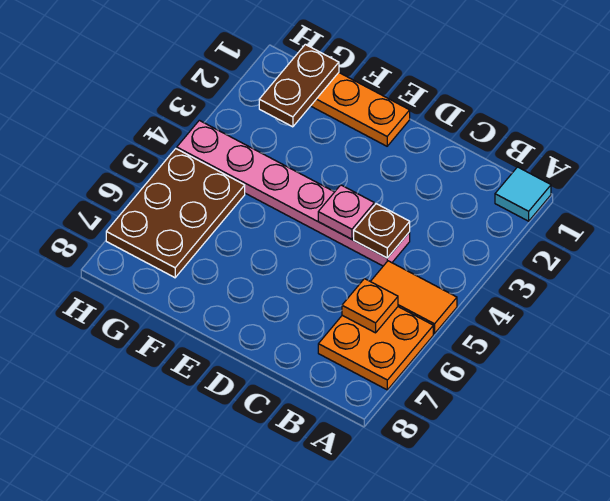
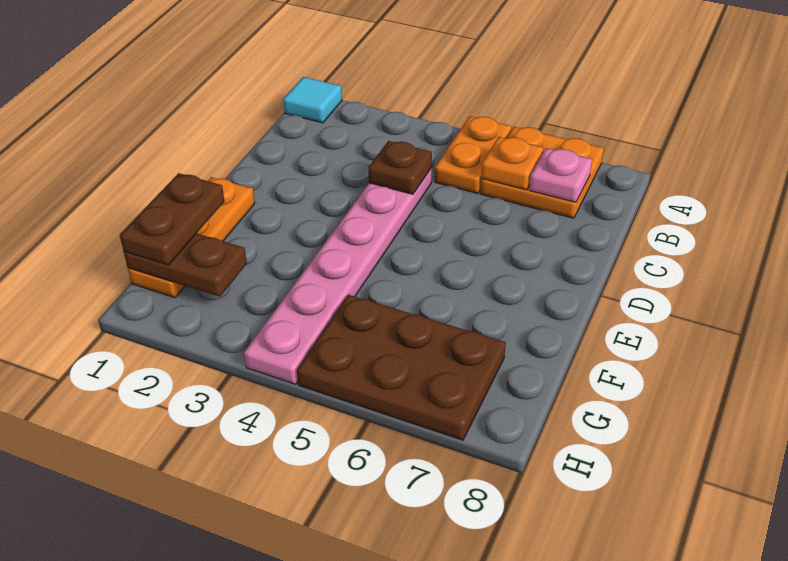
orange 1x2 tile [370,261,457,334] -> orange 1x2 plate [435,116,512,193]
pink 1x1 plate [318,185,374,239] -> pink 1x1 plate moved to [529,148,592,202]
none -> brown 1x2 plate [120,173,225,265]

